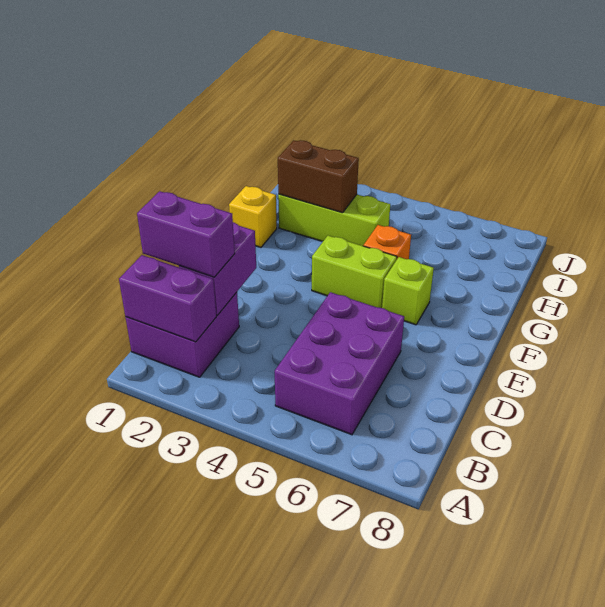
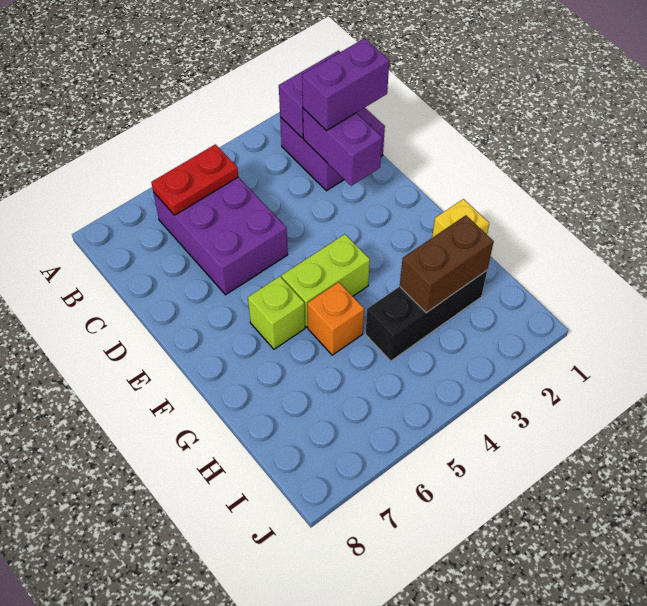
none -> red 1x2 plate [151,144,238,215]
lime 1x3 brick [278,194,390,246] -> black 1x3 brick [366,271,487,361]

